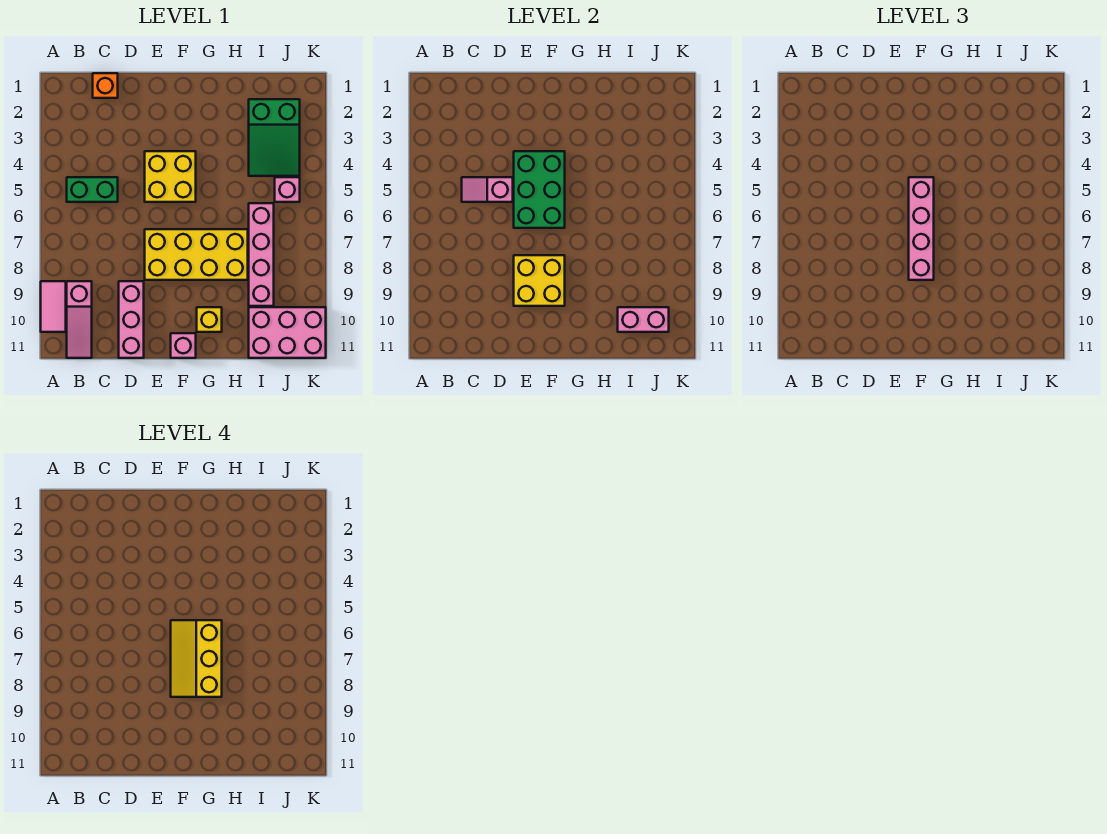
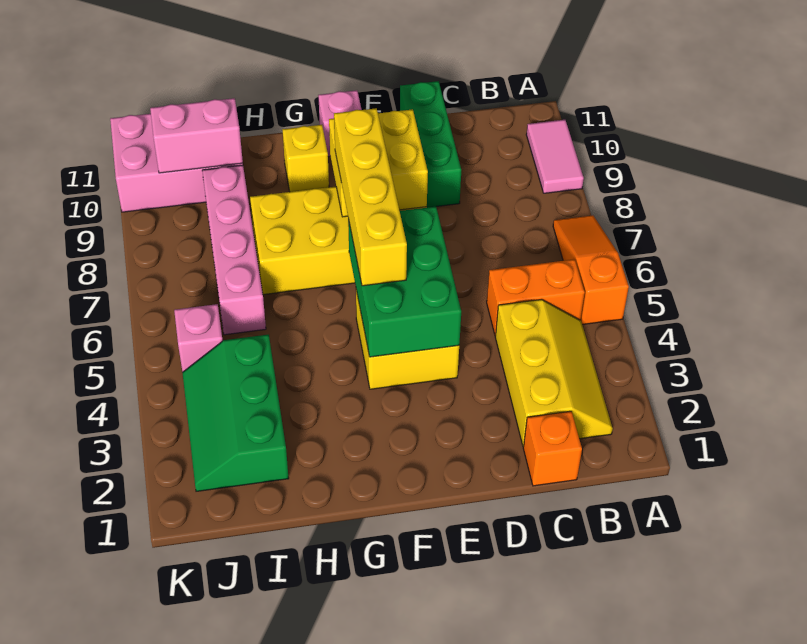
none -> orange 1x3 slope [553,216,629,325]
green 1x2 brick [67,177,118,202] -> orange 1x2 brick [487,259,585,336]
pink 1x3 slope [67,281,92,358] -> none
pink 1x2 slope [462,177,513,202] -> none
pink 1x3 brick [119,281,144,358] -> green 1x3 brick [400,81,461,208]
pink 1x4 brick [909,177,934,280] -> yellow 1x4 brick [334,108,407,286]
yellow 2x3 slope [171,620,222,697] -> yellow 2x3 slope moved to [495,300,613,447]
green 2x3 slope [249,99,300,176] -> green 2x3 slope turned to [182,334,289,491]

